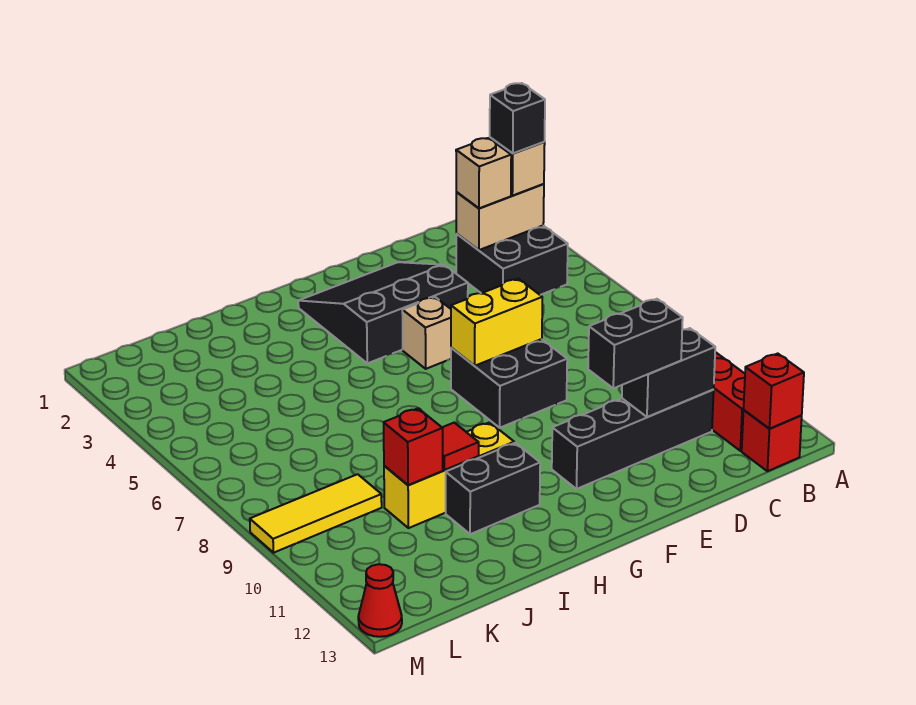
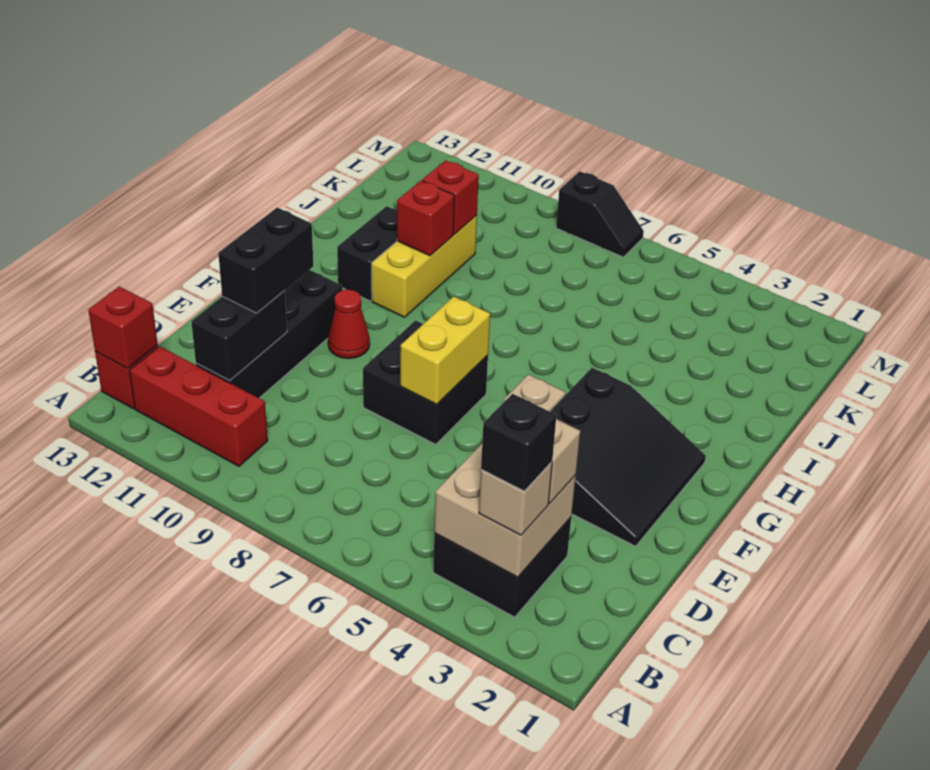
tan 1x2 brick [456,184,544,250] -> tan 2x2 brick [434,444,576,577]
red 1x1 tile [442,423,479,470] -> red 1x1 brick [397,181,455,256]
yellow 1x3 tile [250,474,382,553] -> none
none -> black 1x2 slope [556,171,644,257]
red 1x1 cone [358,564,402,637] -> red 1x1 cone moved to [328,289,370,358]

